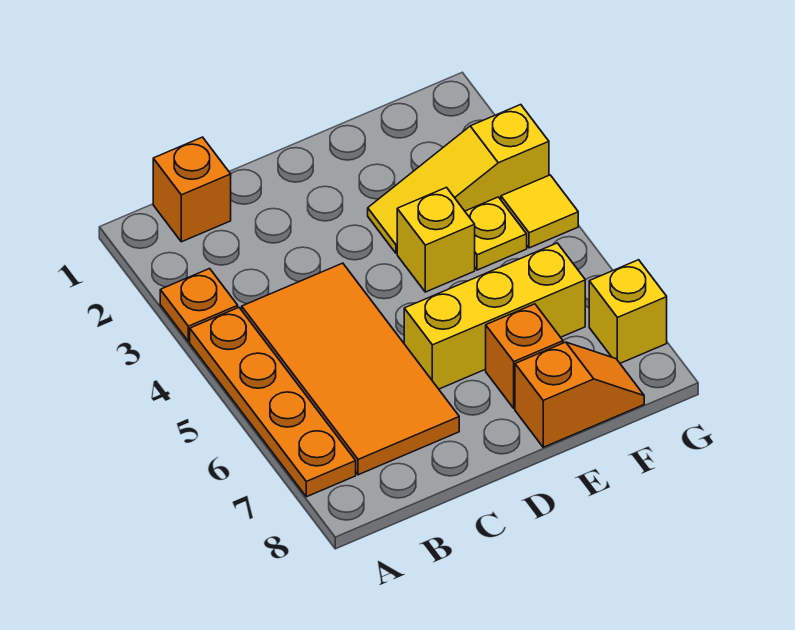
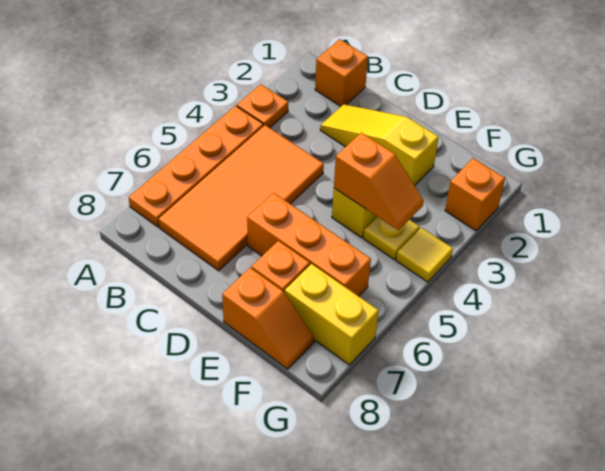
yellow 1x3 brick [404,243,585,389] -> orange 1x3 brick [247,193,371,296]
yellow 1x3 slope [368,105,549,253] -> yellow 1x3 slope moved to [320,104,438,186]
none -> orange 1x2 slope [334,133,424,230]
none -> orange 1x1 brick [445,158,505,231]
yellow 1x1 brick [589,260,667,363] -> yellow 1x2 brick [285,264,379,365]

